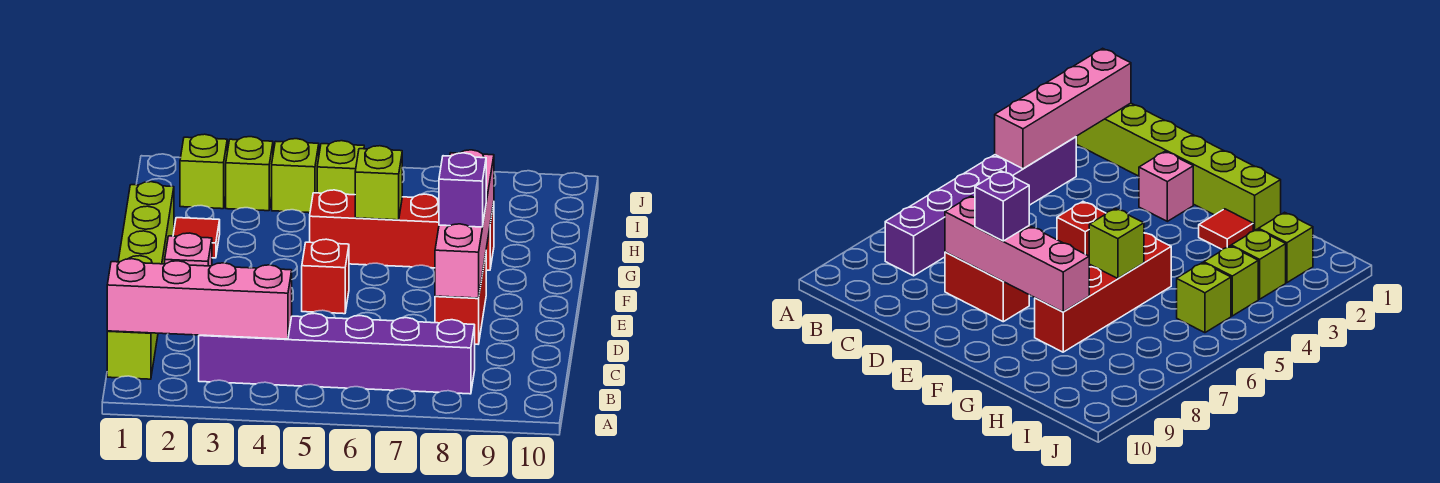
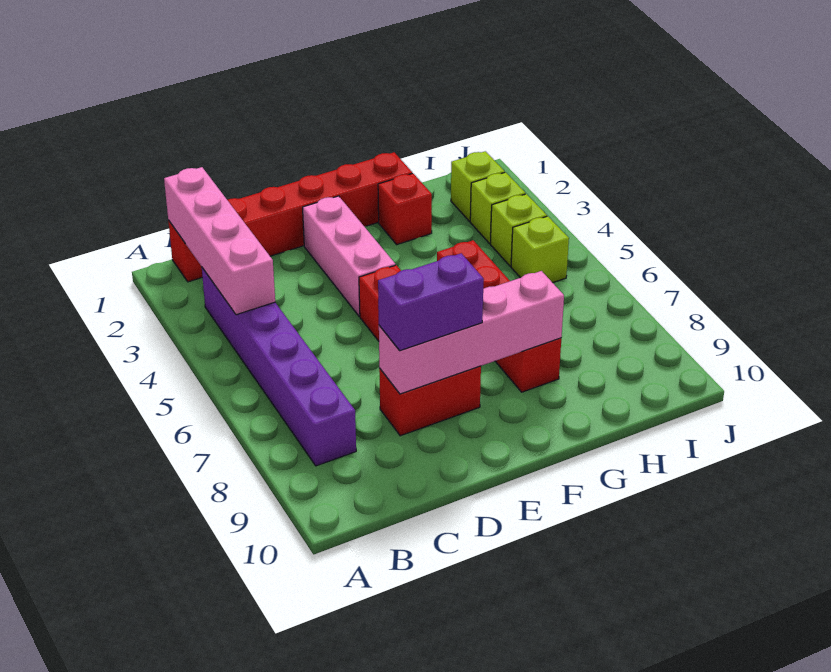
lime 1x6 brick [107,182,174,379] -> red 1x6 brick [168,152,412,282]
pink 1x1 brick [165,233,212,266] -> pink 1x3 brick [303,196,395,316]
purple 1x1 brick [439,153,486,227] -> purple 1x2 brick [378,253,484,351]
red 1x1 tile [173,218,220,258] -> red 1x1 brick [378,173,432,244]
lime 1x1 brick [355,146,402,220] -> none

